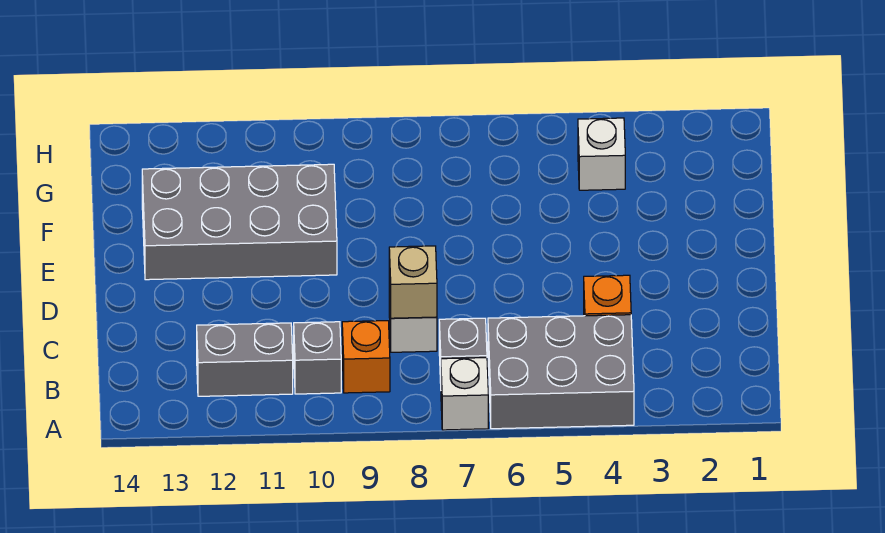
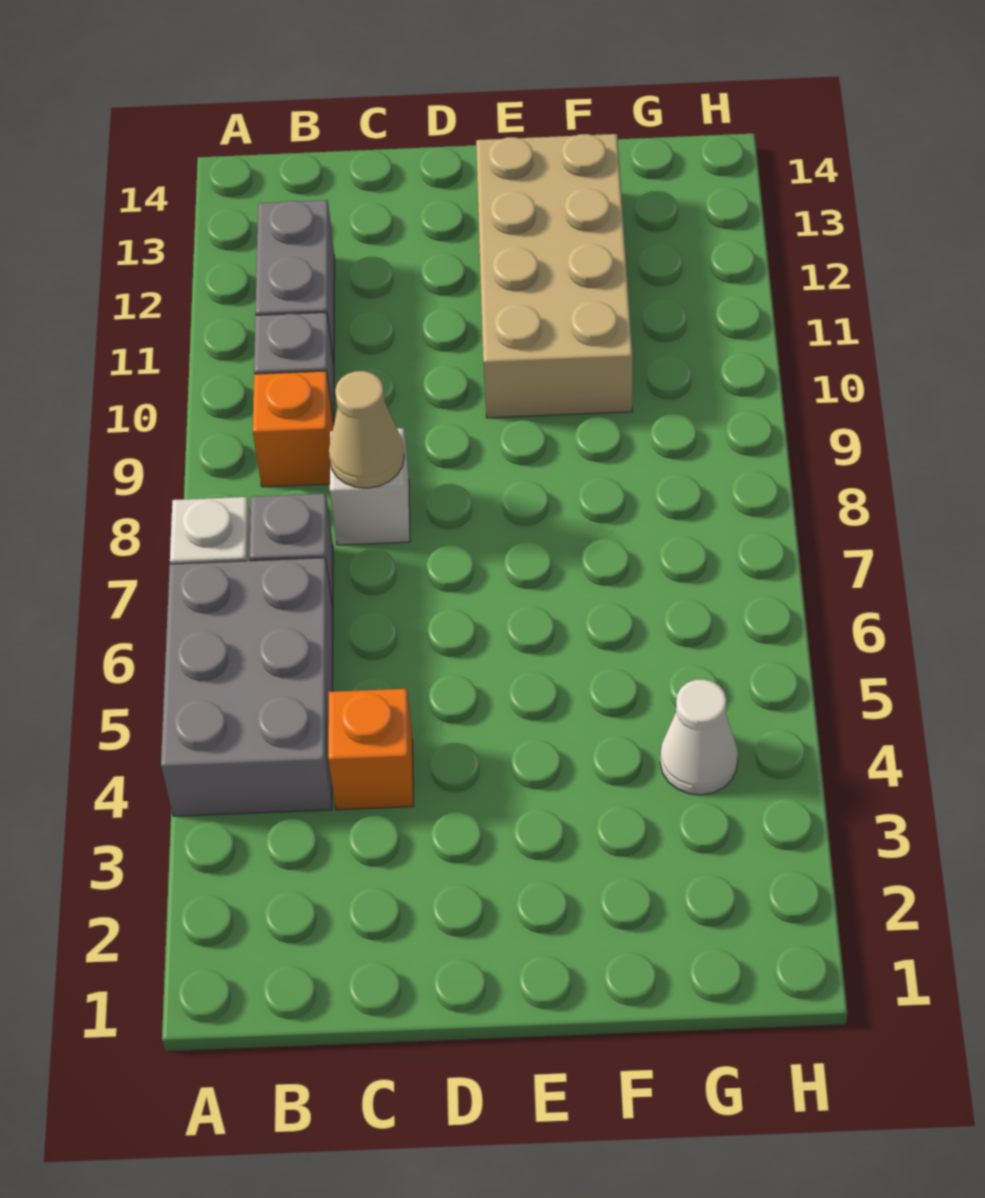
tan 1x1 brick [389,246,437,318] -> tan 1x1 cone [329,371,404,488]
grey 2x4 brick [142,164,337,280] -> tan 2x4 brick [476,134,633,418]
white 1x1 brick [578,118,625,190] -> white 1x1 cone [660,679,738,795]

